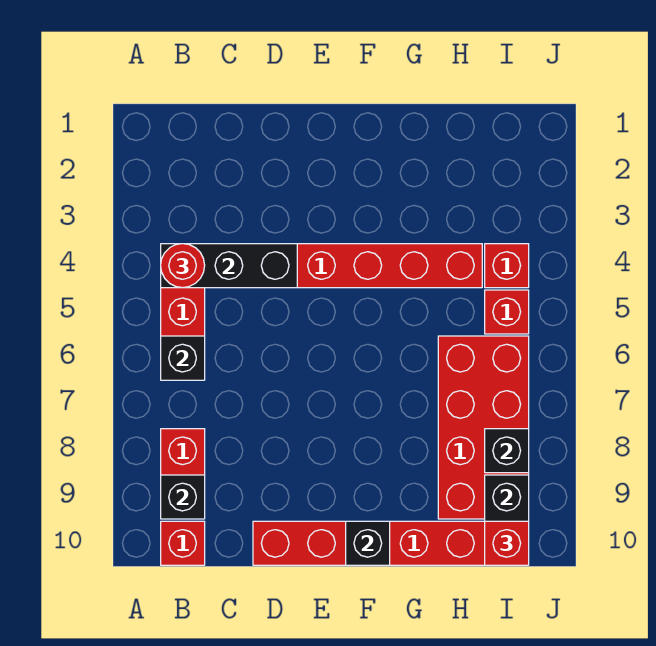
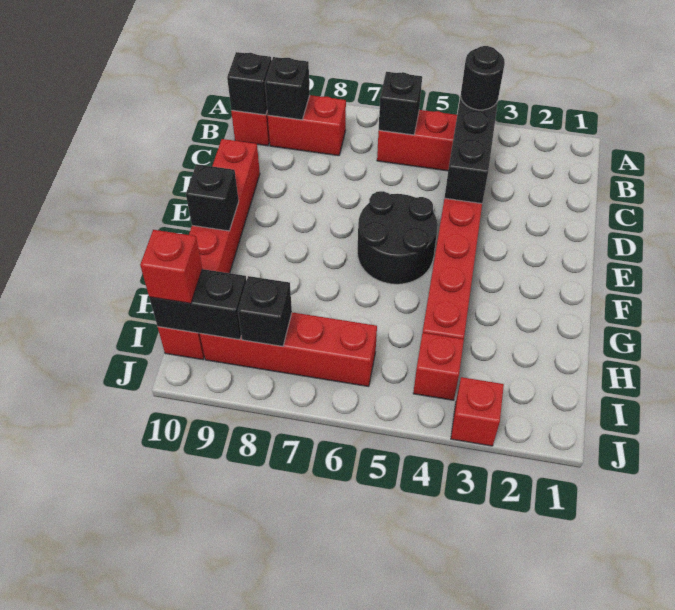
red 1x1 round brick [161,244,205,288] -> black 1x1 round brick [461,46,505,110]
none -> black 1x1 brick [227,52,272,115]
none -> black 2x2 round brick [358,191,438,284]
red 2x4 brick [438,336,529,519] -> red 1x4 brick [200,312,377,387]
red 1x1 brick [485,290,529,334] -> red 1x1 brick moved to [451,377,504,446]

